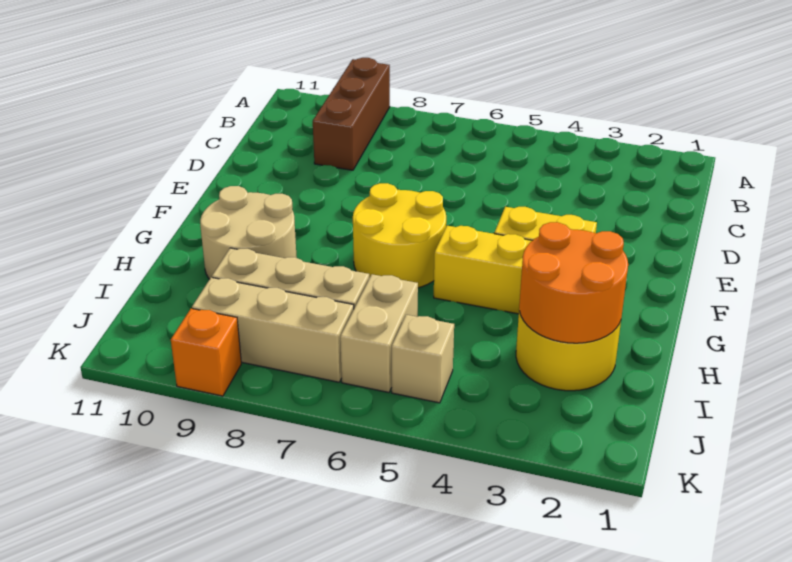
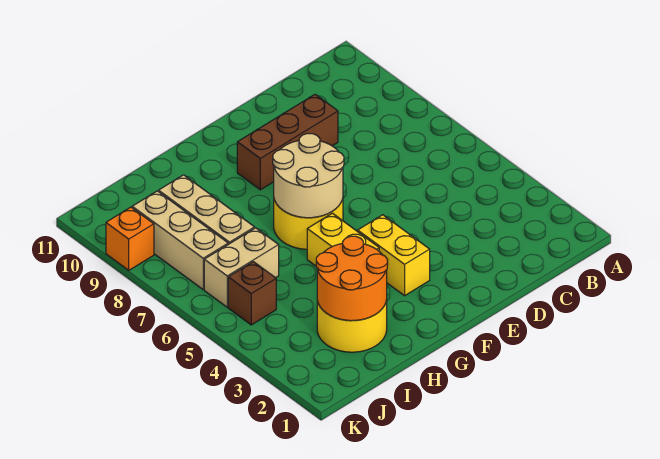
brown 1x3 brick [313,58,390,170] -> brown 1x3 brick moved to [237,94,338,190]
tan 2x2 round brick [200,186,297,279] -> tan 2x2 round brick moved to [273,133,344,218]
tan 1x1 brick [392,315,454,403] -> brown 1x1 brick [228,262,276,325]

